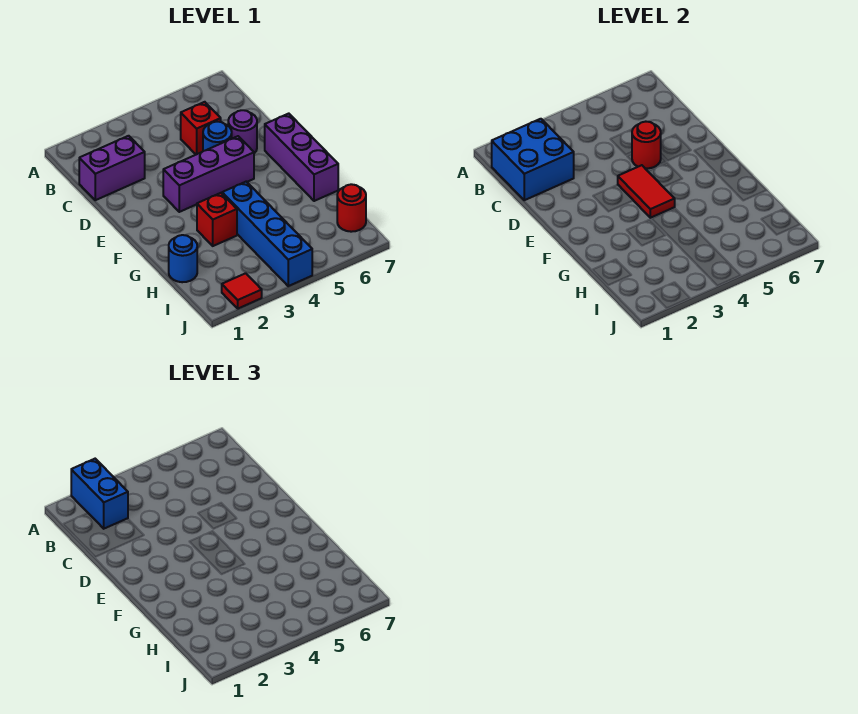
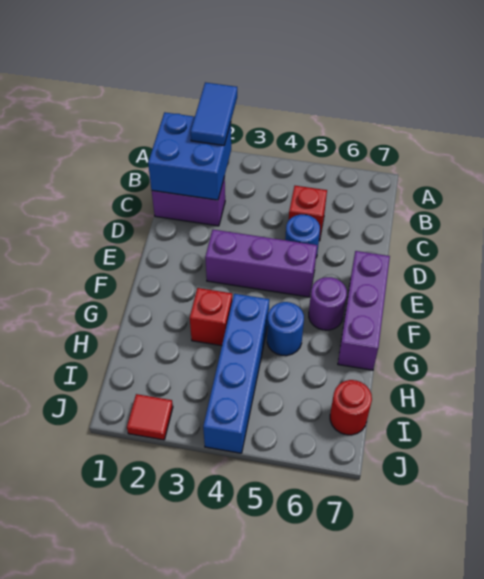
blue 1x2 brick [71,459,128,529] -> blue 1x2 tile [191,82,237,145]
red 1x1 round brick [632,122,661,168] -> none
purple 1x1 round brick [228,110,257,153] -> purple 1x1 round brick moved to [309,277,347,330]
red 1x2 tile [618,165,675,218] -> none
blue 1x1 round brick [169,235,197,282] -> blue 1x1 round brick moved to [267,302,304,356]

